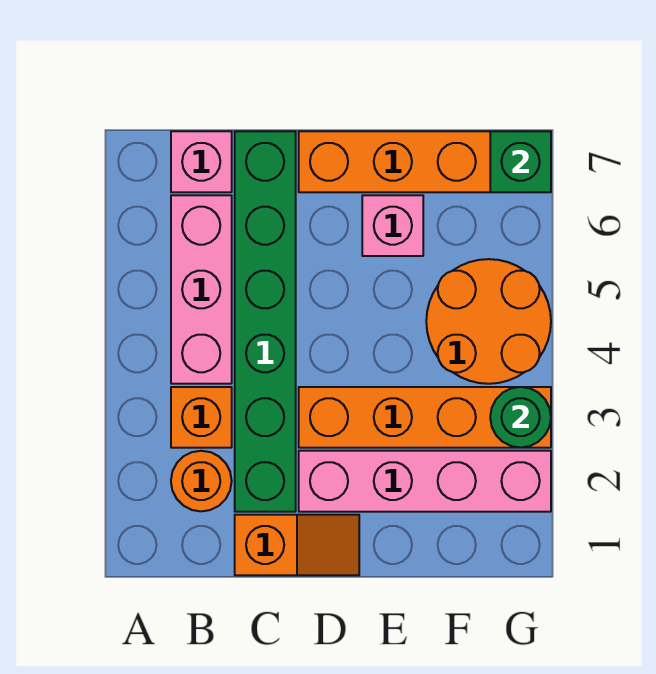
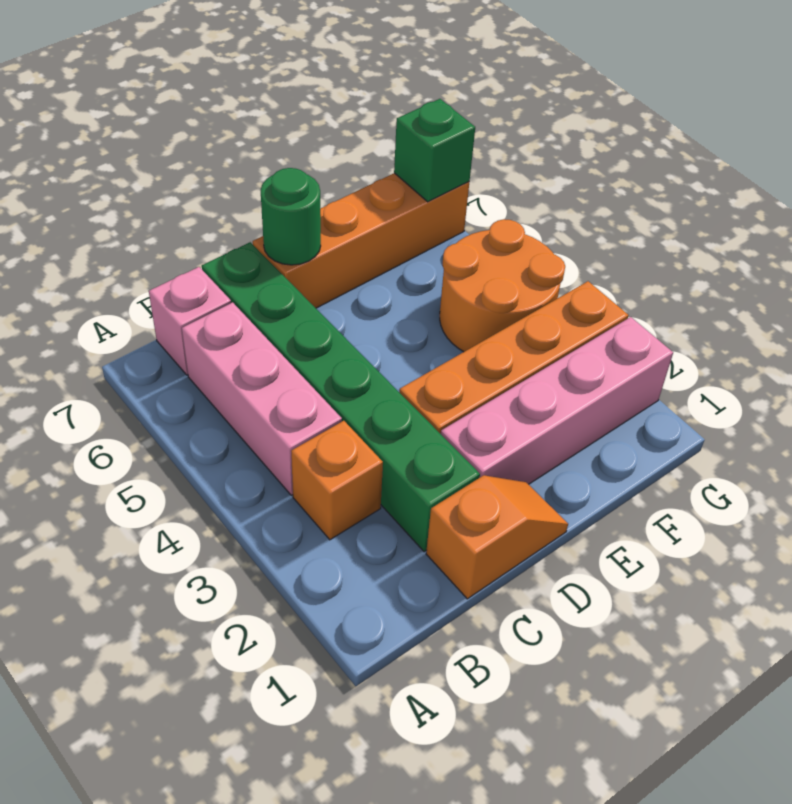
orange 1x1 round brick [171,451,232,511] -> none
pink 1x1 brick [362,195,423,256] -> none
green 1x1 round brick [490,387,551,448] -> green 1x1 round brick moved to [261,168,321,265]

